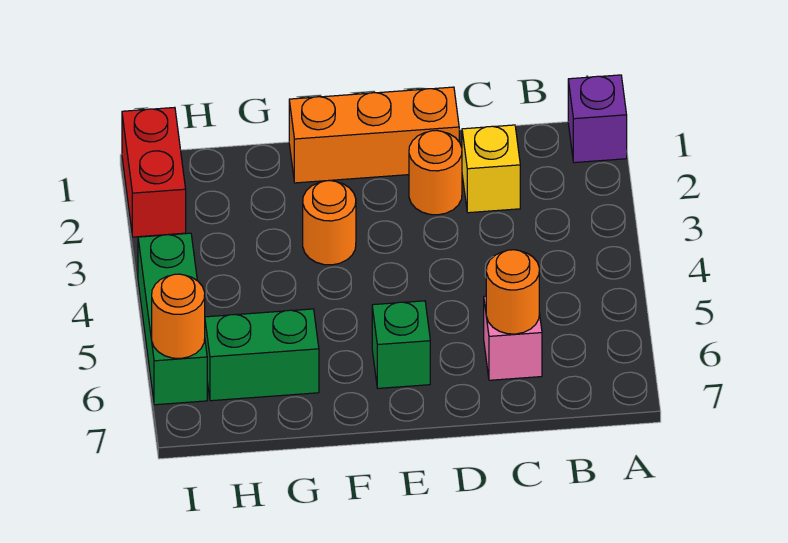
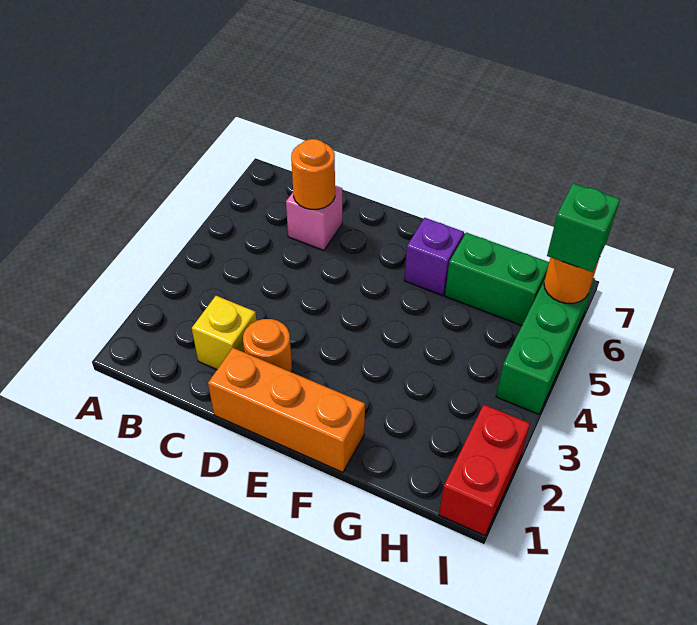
purple 1x1 brick [568,75,627,163] -> purple 1x1 brick moved to [404,218,464,295]
green 1x1 brick [372,301,430,388] -> green 1x1 brick moved to [547,183,620,272]
orange 1x1 round brick [303,181,356,265] -> none

